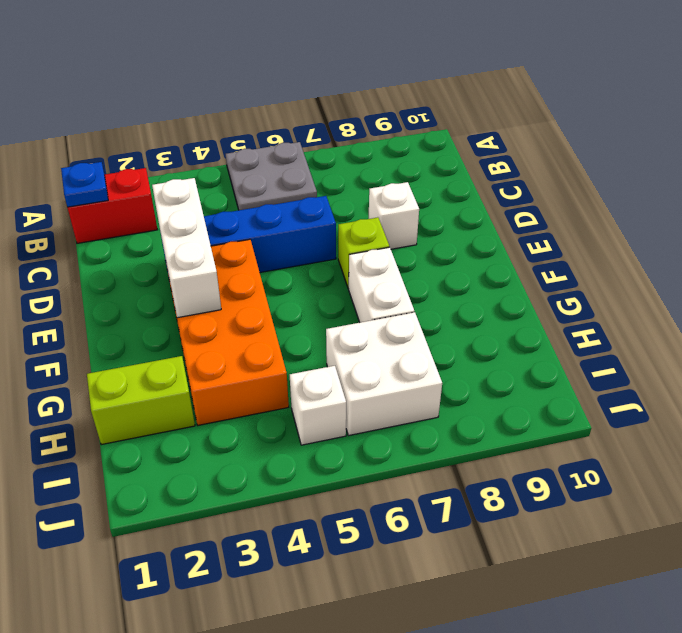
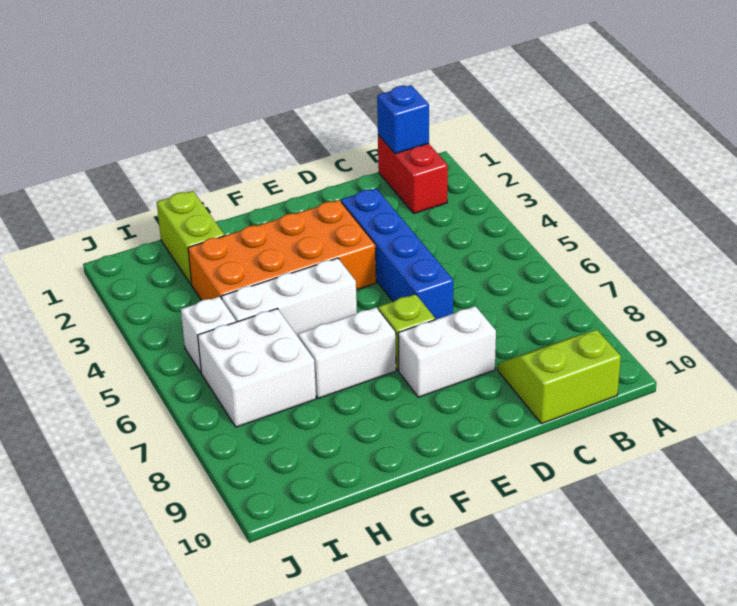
grey 2x2 plate [226,142,317,210] -> none
blue 1x1 plate [61,162,108,207] -> blue 1x1 brick [377,85,429,154]
none -> lime 2x2 slope [498,330,621,424]
white 1x3 brick [152,178,221,318] -> white 1x3 brick moved to [221,258,357,336]
white 1x1 brick [369,182,419,249] -> white 1x2 brick [398,306,496,397]

